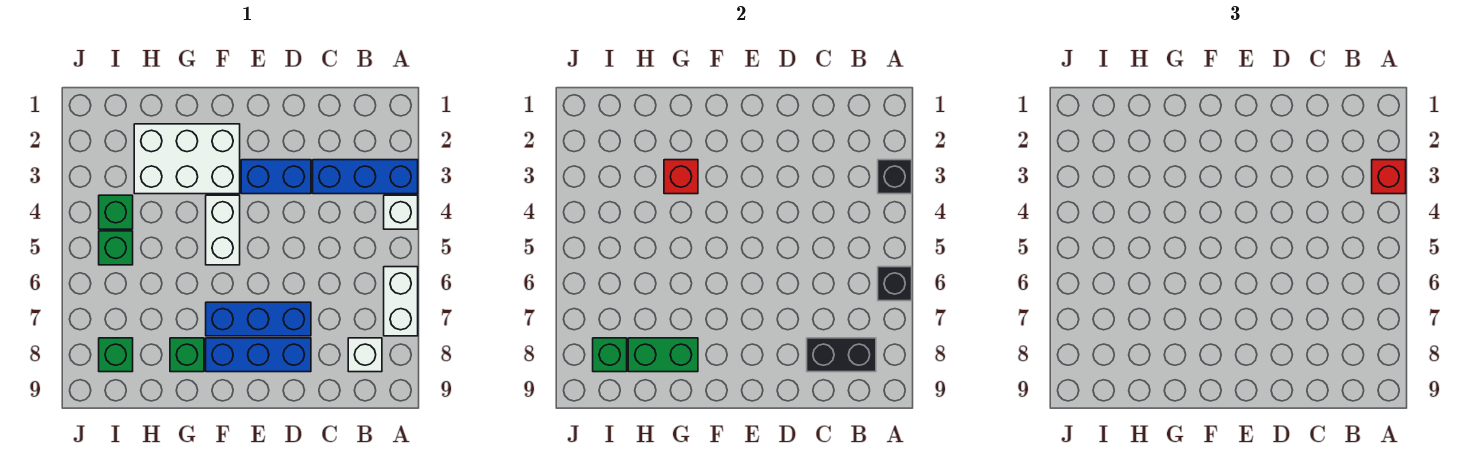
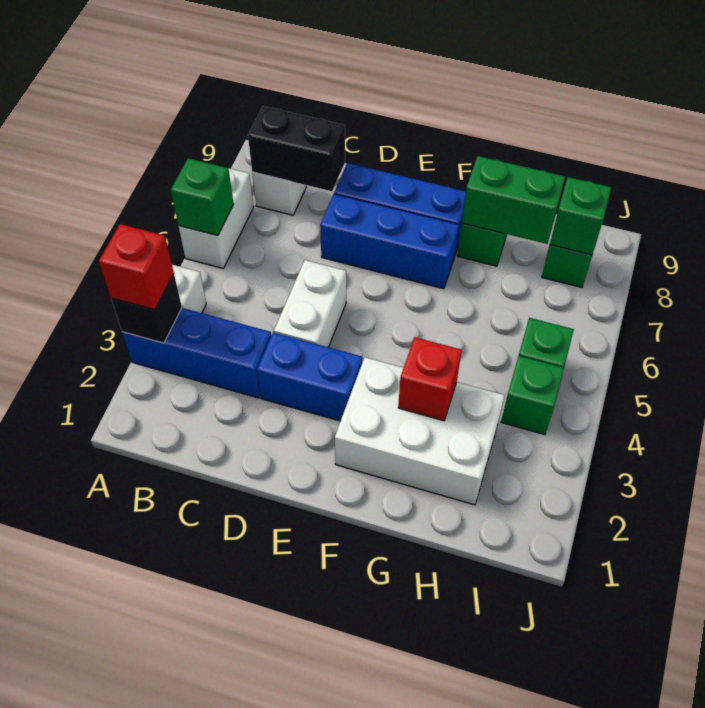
black 1x1 brick [878,267,912,301] -> green 1x1 brick [171,158,234,236]
white 1x2 brick [206,195,240,265] -> white 1x2 brick moved to [274,260,346,347]

